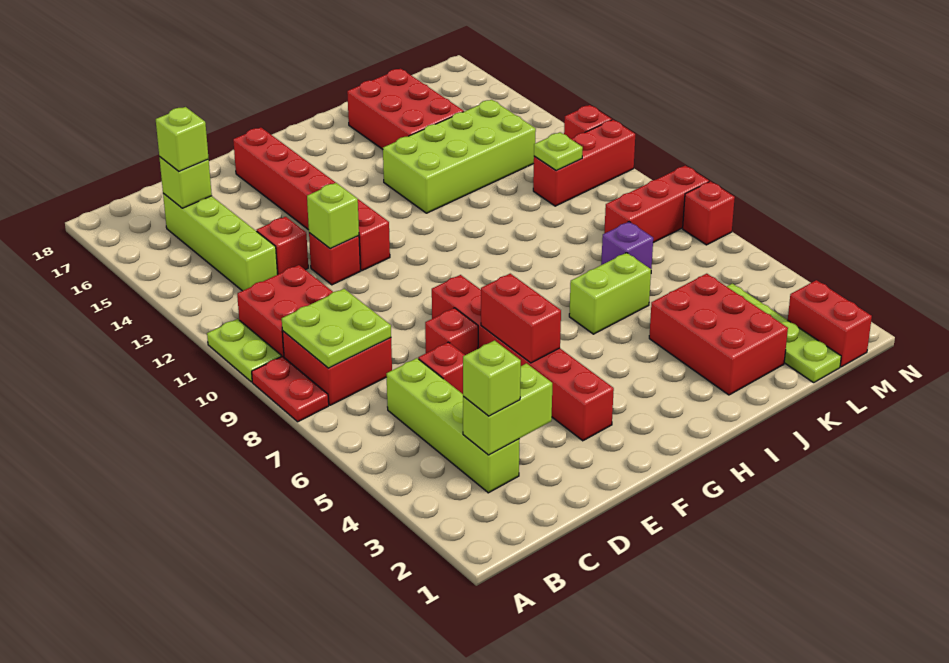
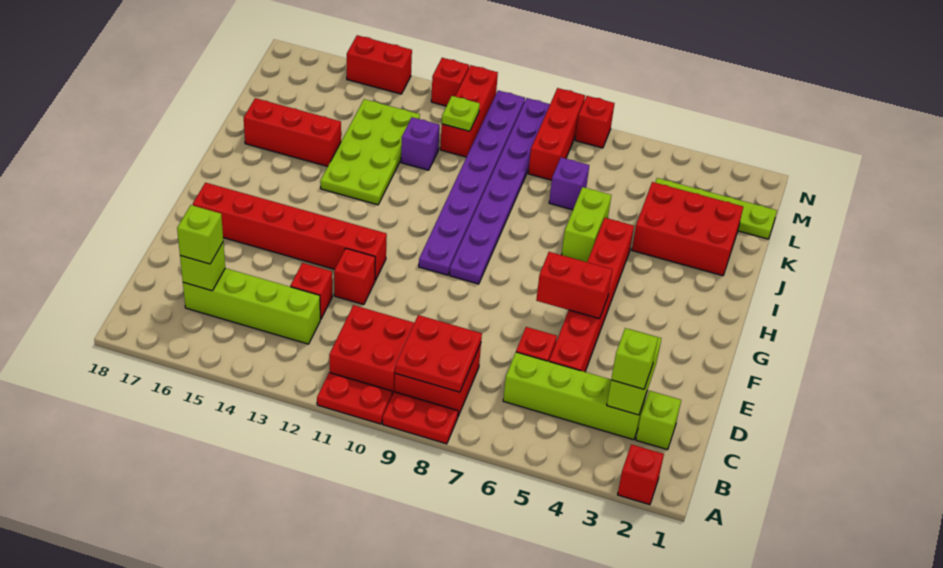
lime 1x2 plate [207,319,281,382] -> red 1x2 plate [317,372,392,424]
lime 2x2 plate [282,289,391,368] -> red 2x2 plate [395,315,482,392]
red 1x1 brick [425,308,478,355] -> red 1x1 brick moved to [618,444,664,505]
lime 1x1 brick [307,183,359,249] -> lime 1x1 brick moved to [636,391,681,450]
red 1x6 brick [432,275,614,441] -> red 1x6 brick turned to [549,218,634,372]
none -> purple 1x8 plate [449,98,550,284]
none -> purple 1x8 plate [419,90,525,275]
lime 2x4 brick [383,100,536,213] -> lime 2x4 plate [320,99,420,205]
red 2x3 brick [347,69,464,149] -> red 1x3 brick [244,98,341,166]
none -> purple 1x1 brick [401,117,440,170]
red 1x2 brick [788,280,872,367] -> red 1x2 brick moved to [347,35,412,94]

